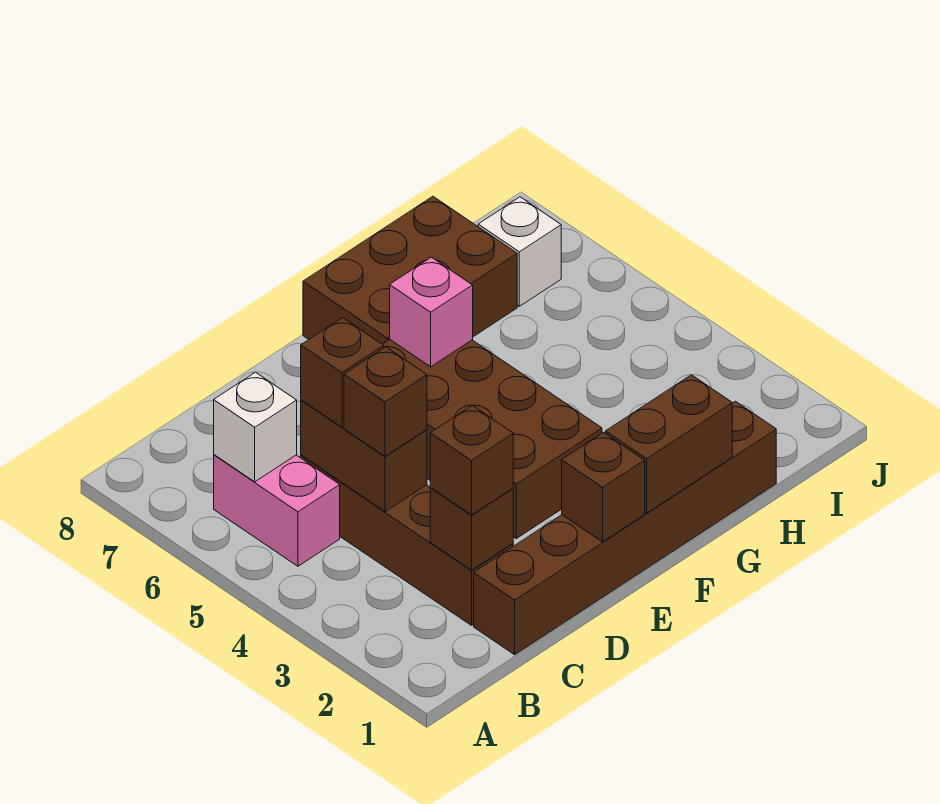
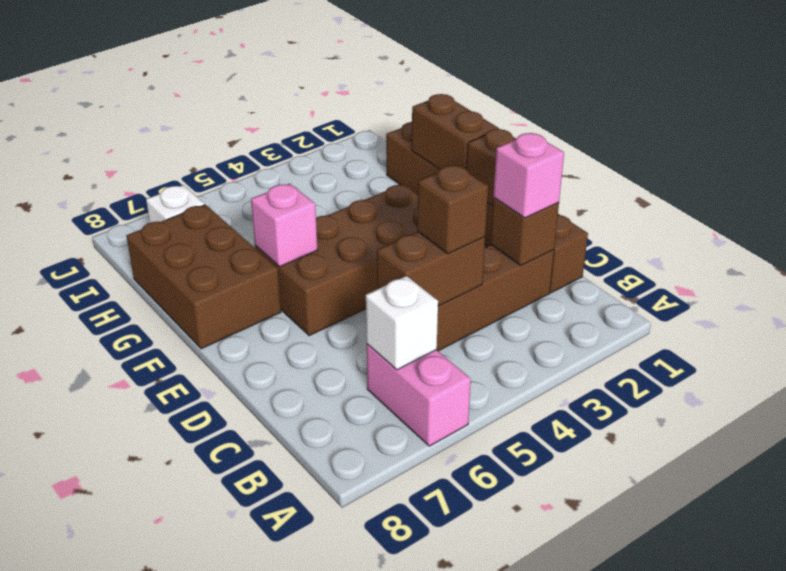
pink 1x2 brick [214,455,340,566] -> pink 1x2 brick turned to [367,344,471,446]
brown 1x1 brick [430,405,513,515] -> pink 1x1 brick [494,133,564,218]
brown 1x1 brick [301,318,384,427] -> none

